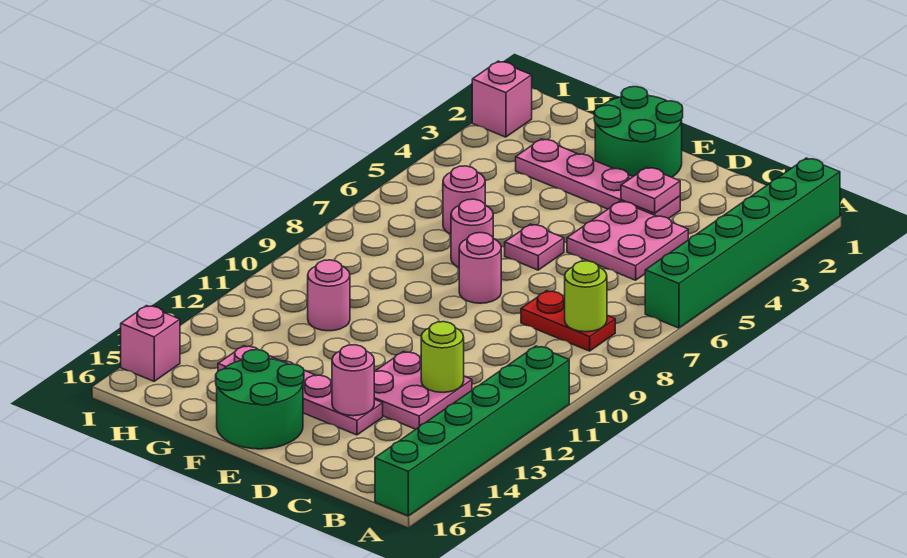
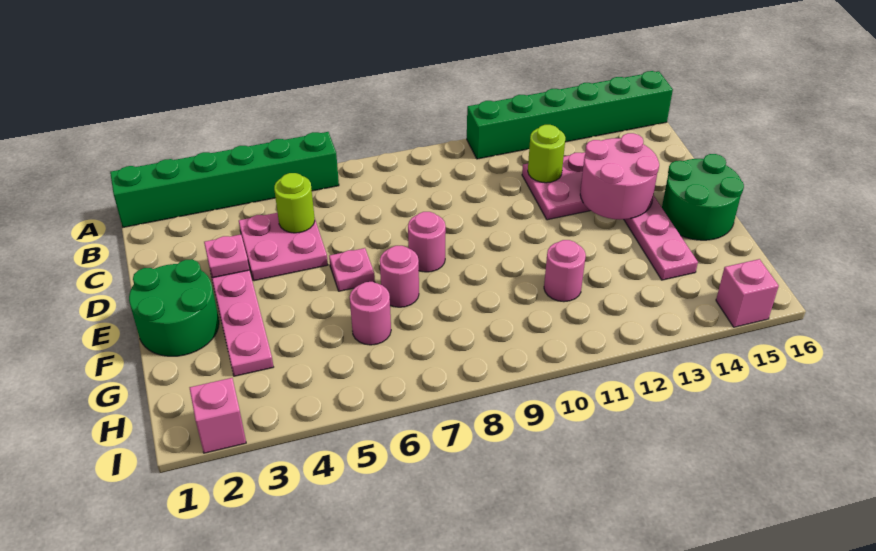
red 1x2 plate [521,291,615,351] -> none
lime 1x1 round brick [565,261,607,332] -> lime 1x1 round brick moved to [274,173,315,233]
pink 1x1 round brick [332,345,375,416] -> pink 2x2 round brick [580,133,659,220]

